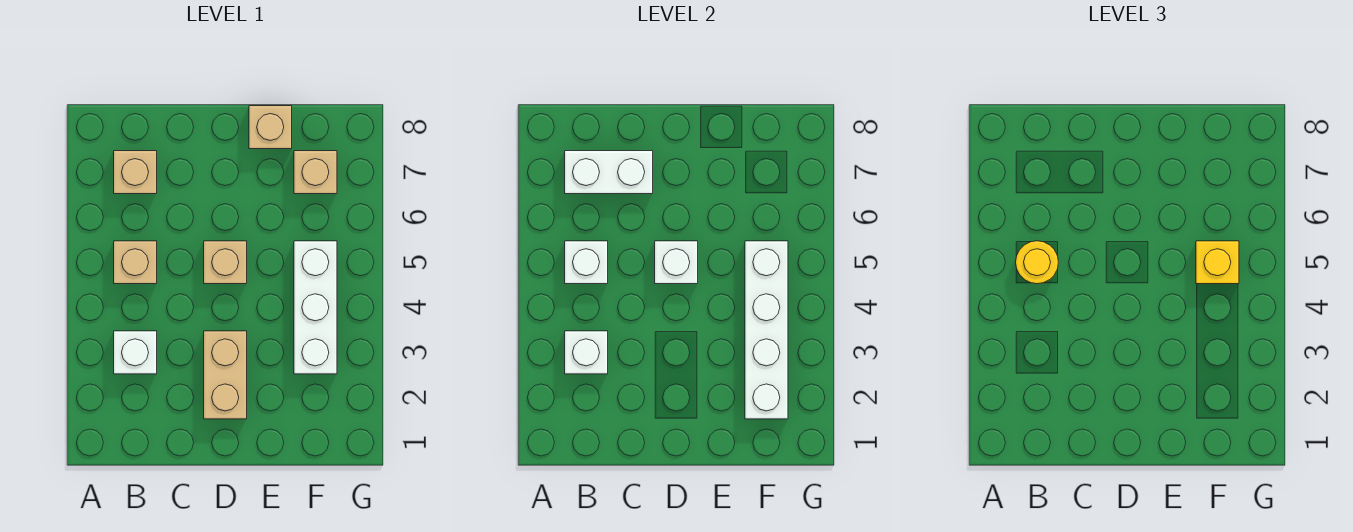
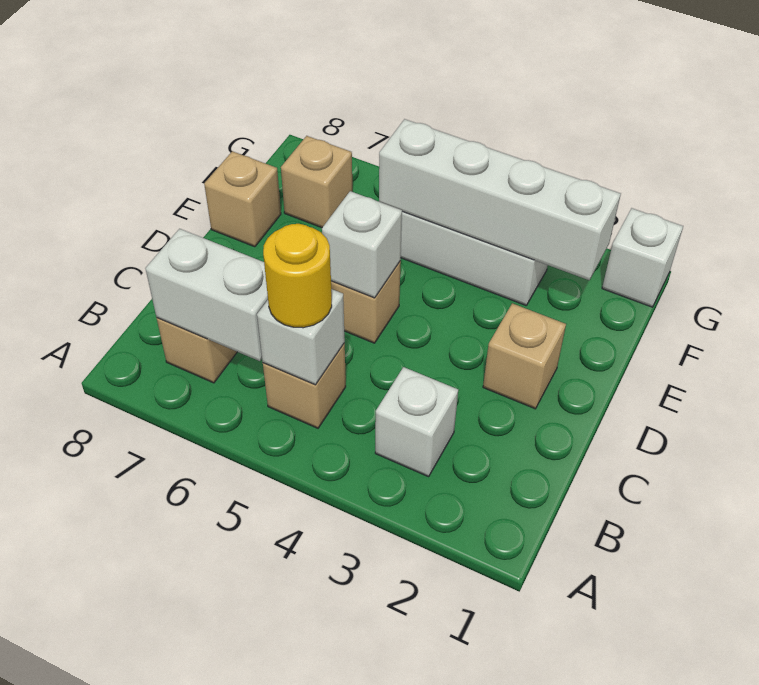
white 1x1 brick [565,331,608,374] -> white 1x1 brick moved to [602,208,683,307]
white 1x2 brick [565,151,653,194] -> white 1x2 brick turned to [145,229,268,361]
tan 1x2 brick [204,331,247,419] -> tan 1x1 brick [483,303,566,409]
yellow 1x1 brick [1196,241,1239,284] -> none

